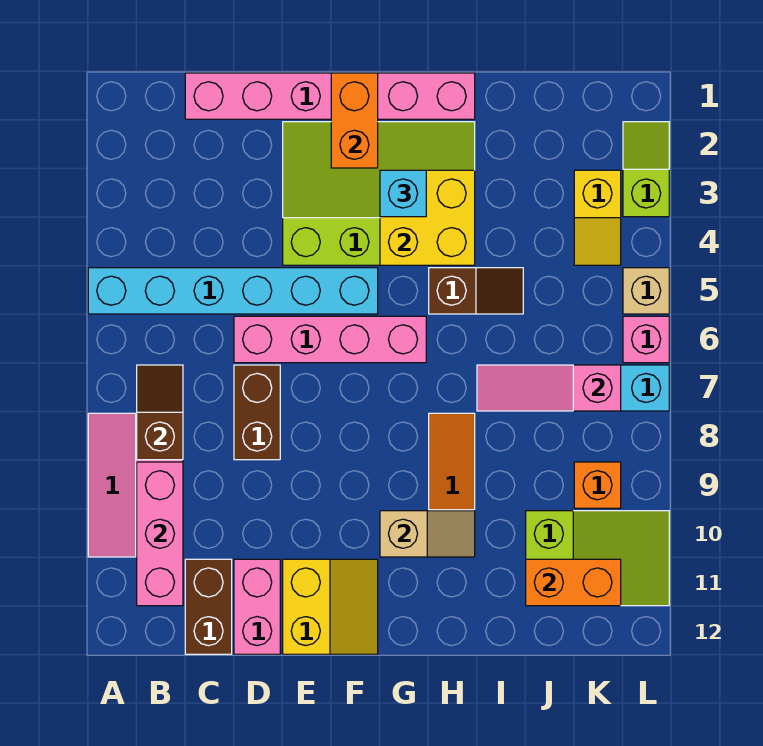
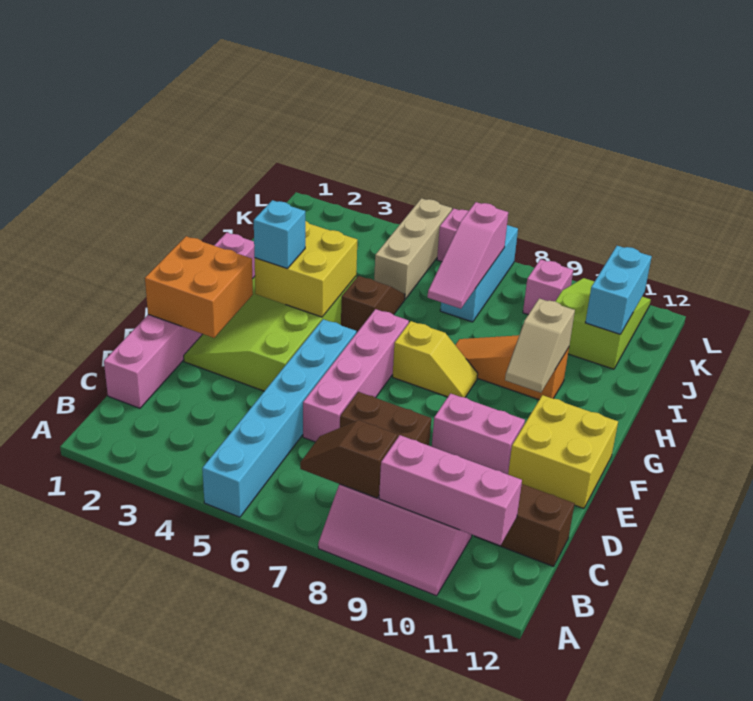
pink 1x2 brick [234,559,280,654] -> pink 1x2 brick moved to [432,394,525,474]
yellow 2x2 slope [283,559,378,654] -> yellow 2x2 brick [508,395,618,509]
orange 1x2 brick [331,73,378,168] -> orange 2x2 brick [145,236,253,338]
tan 1x2 slope [380,511,475,557] -> tan 1x2 slope turned to [505,298,575,393]
orange 1x2 brick [526,559,621,606] -> cyan 1x2 brick [585,246,652,334]
yellow 1x2 slope [574,170,621,265] -> yellow 1x2 slope moved to [393,321,478,397]
orange 1x1 brick [574,462,621,508] -> pink 1x1 brick [523,259,573,315]
lime 1x2 slope [623,122,669,217] -> none
tan 1x1 brick [623,268,669,314] -> tan 1x3 brick [374,198,452,299]

